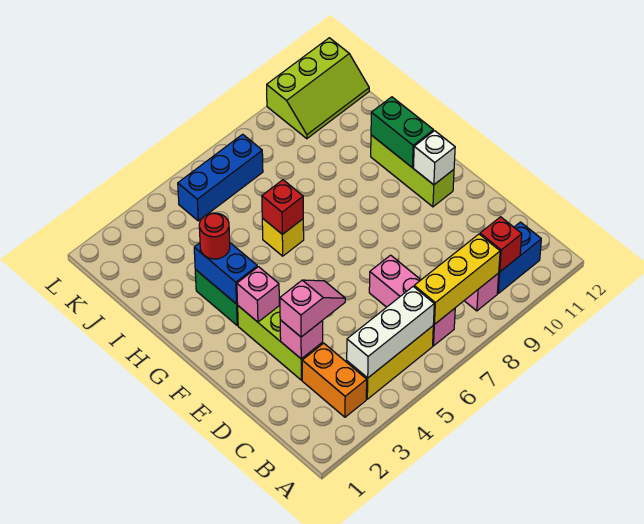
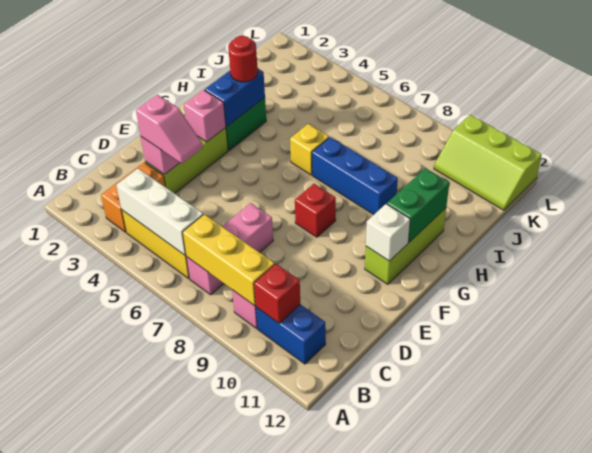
red 1x1 brick [262,180,303,234] -> red 1x1 brick moved to [295,184,336,237]
blue 1x3 brick [178,134,263,221] -> blue 1x3 brick moved to [312,137,398,215]

